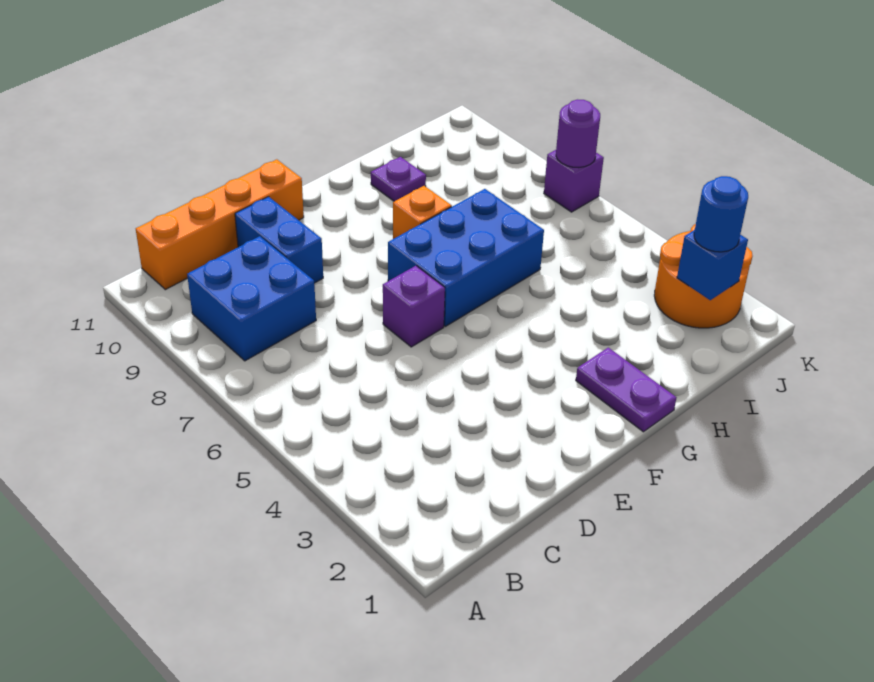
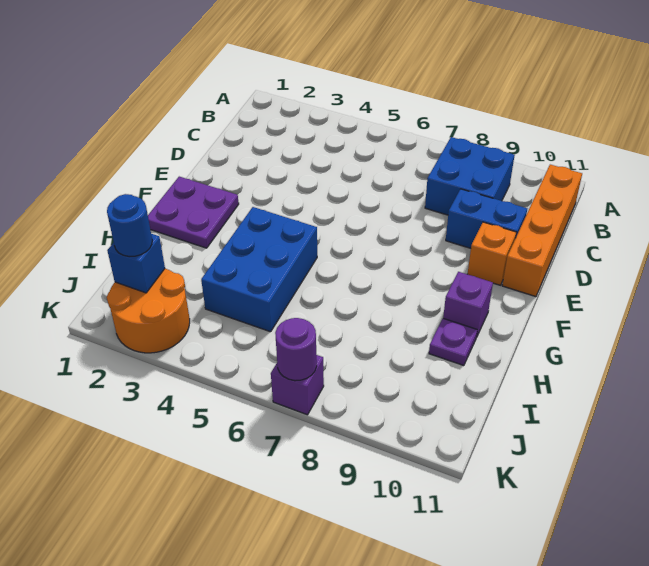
purple 1x1 brick [383,266,445,347] -> purple 1x1 brick moved to [443,272,493,337]
blue 2x3 brick [388,189,544,326] -> blue 2x3 brick moved to [201,207,317,332]
purple 1x2 plate [576,348,676,432] -> purple 2x2 plate [148,177,239,248]
orange 1x1 brick [393,186,452,239] -> orange 1x1 brick moved to [468,222,517,285]

